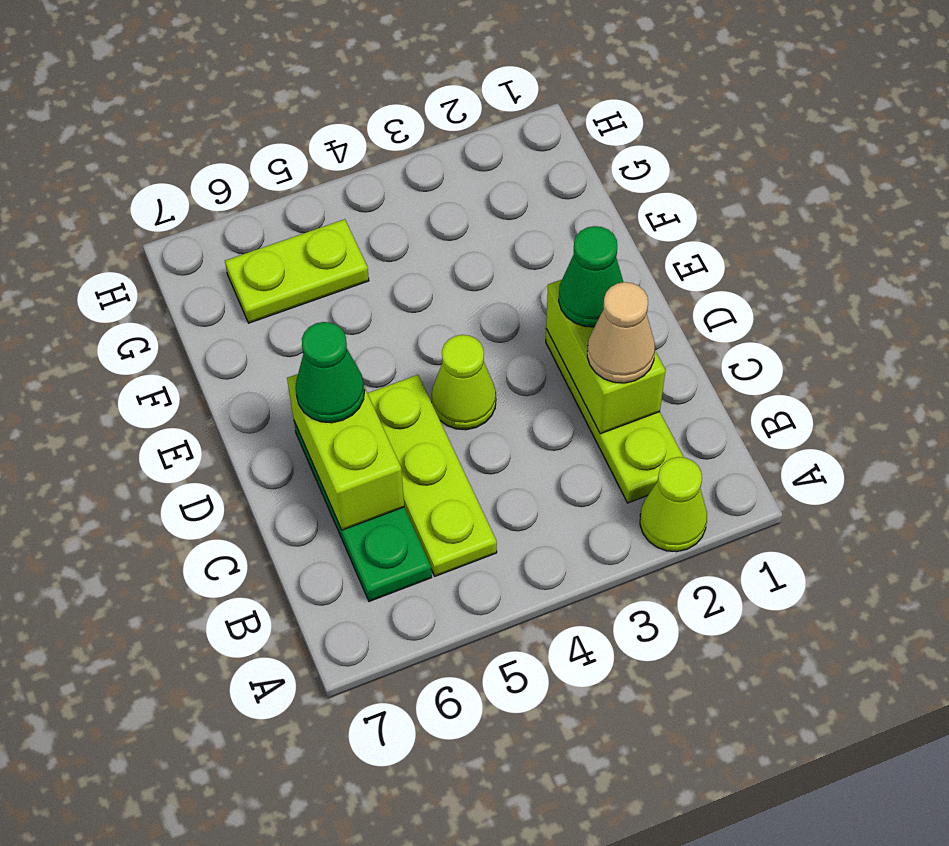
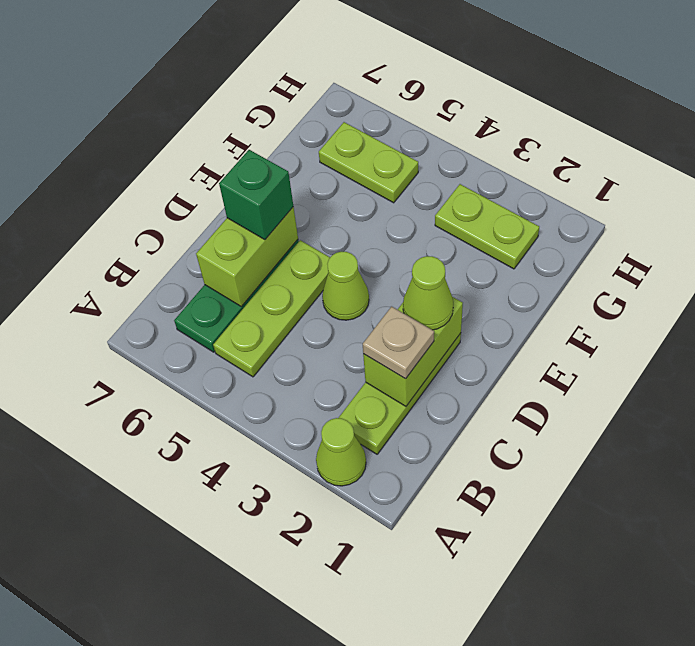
tan 1x1 cone [587,282,655,383] -> tan 1x1 plate [363,306,434,379]
green 1x1 cone [559,226,623,327] -> lime 1x1 cone [403,256,453,330]
green 1x1 cone [295,322,365,423] -> green 1x1 brick [219,150,293,240]
none -> lime 1x2 plate [435,184,539,269]

